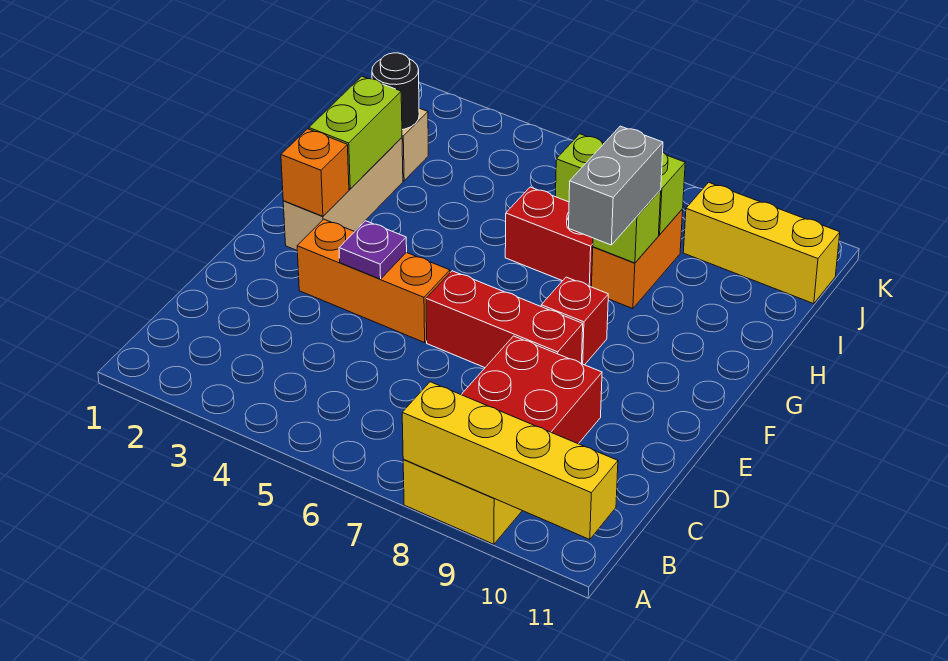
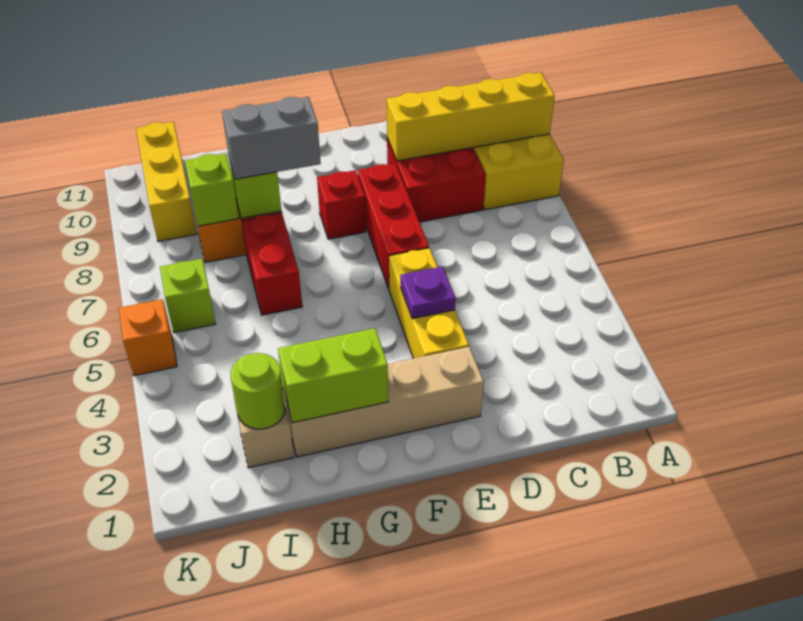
yellow 1x4 brick [402,382,618,540] -> yellow 1x4 brick turned to [387,73,555,161]
orange 1x3 brick [297,219,450,343] -> yellow 1x3 brick [389,248,469,358]
tan 1x3 brick [283,138,403,250] -> tan 1x4 brick [283,347,484,457]
orange 1x1 brick [281,129,349,216] -> orange 1x1 brick moved to [119,299,177,375]
black 1x1 round brick [372,53,419,130] -> lime 1x1 round brick [231,353,285,429]

